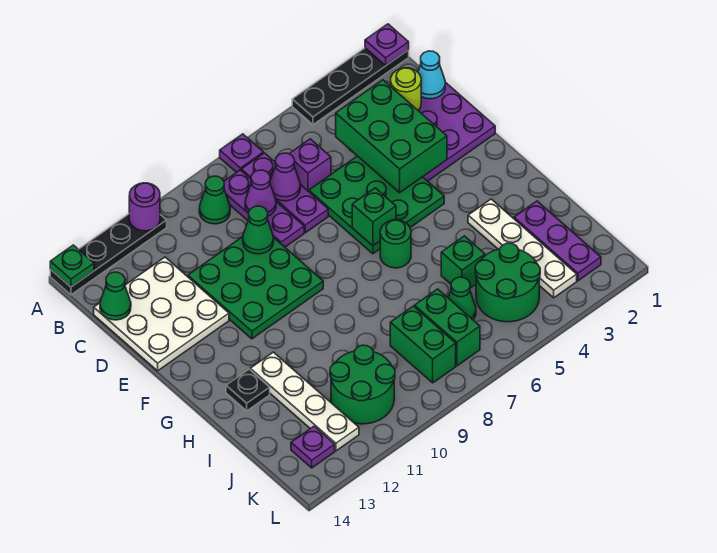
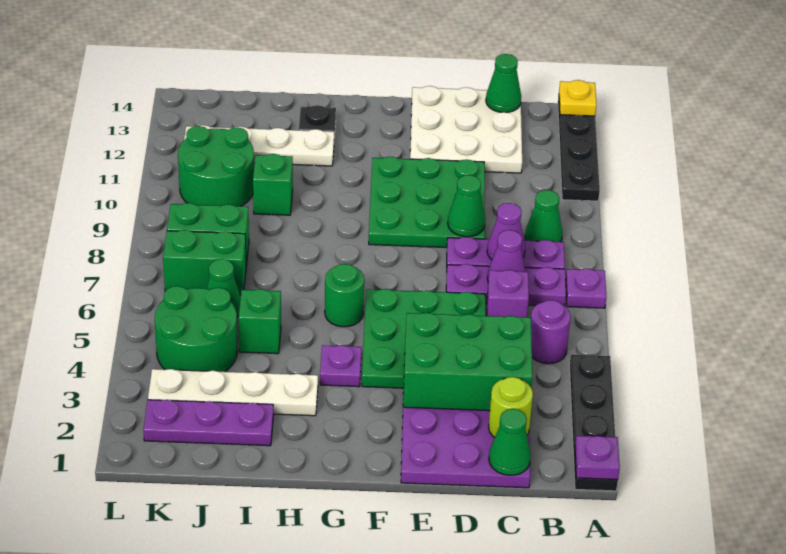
purple 1x1 round brick [129,183,160,231] -> purple 1x1 round brick moved to [531,300,571,364]
green 1x1 plate [50,245,94,287] -> yellow 1x1 plate [559,80,596,116]
cyan 1x1 cone [418,51,445,99] -> green 1x1 cone [489,409,531,475]
green 1x1 brick [352,188,396,246] -> green 1x1 brick moved to [253,154,293,215]
purple 1x1 plate [291,426,335,468] -> purple 1x1 plate moved to [320,345,361,387]

